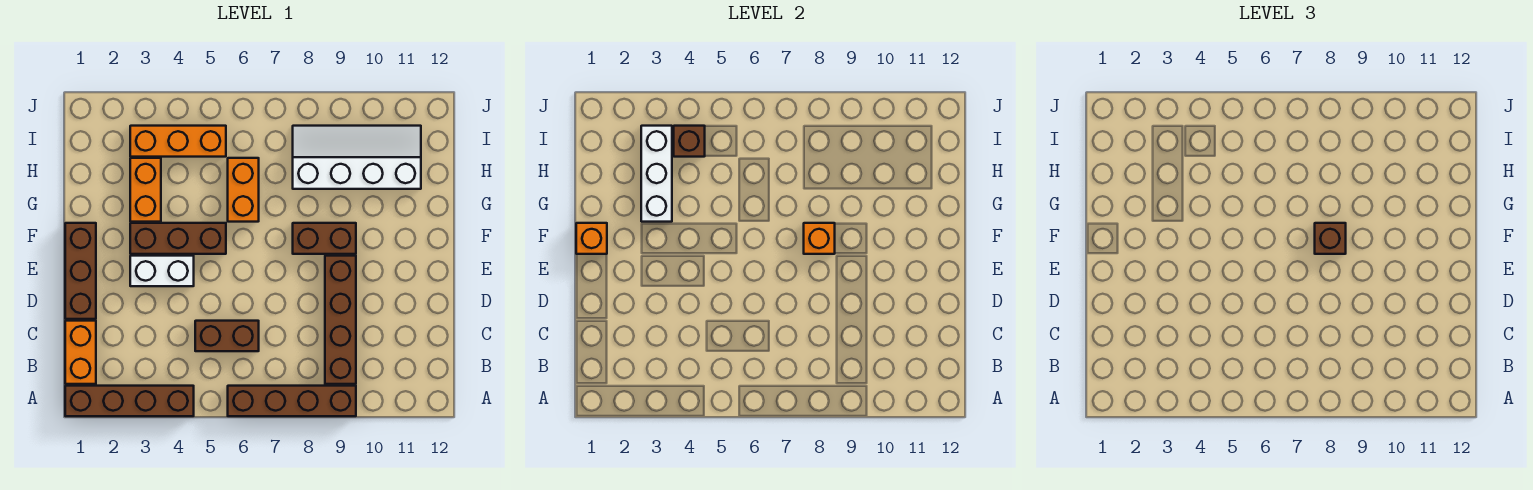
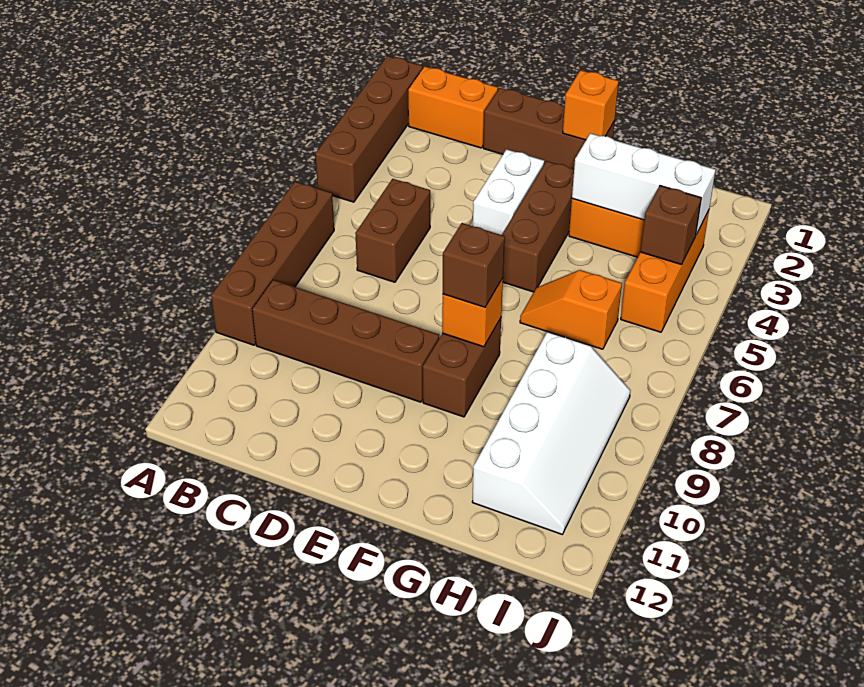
orange 1x2 brick [228,158,259,222] -> orange 1x2 slope [520,270,622,349]

